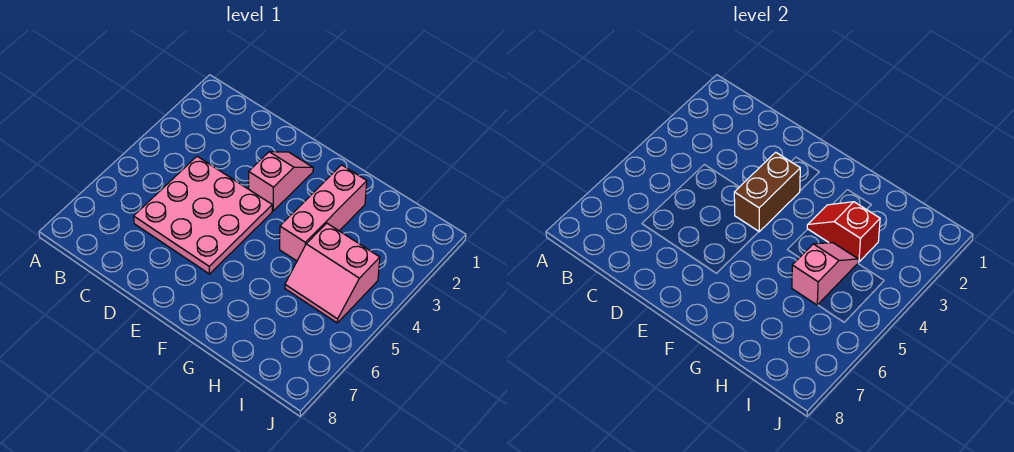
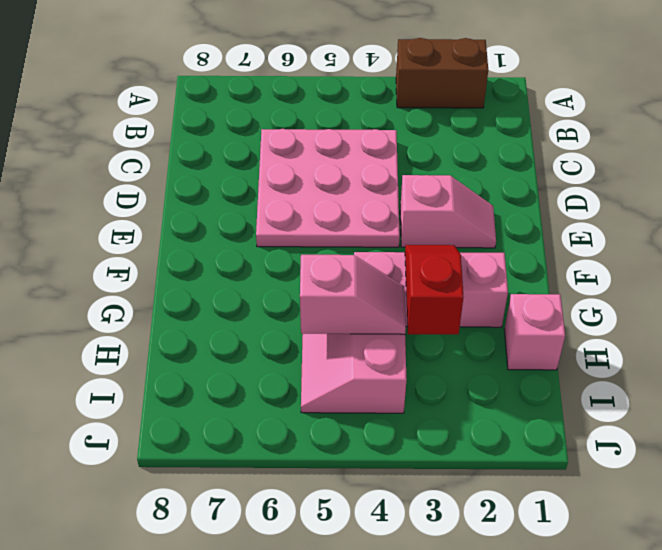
brown 1x2 brick [734,152,800,232] -> brown 1x2 brick moved to [396,38,488,108]
none -> pink 1x1 brick [504,294,565,370]

